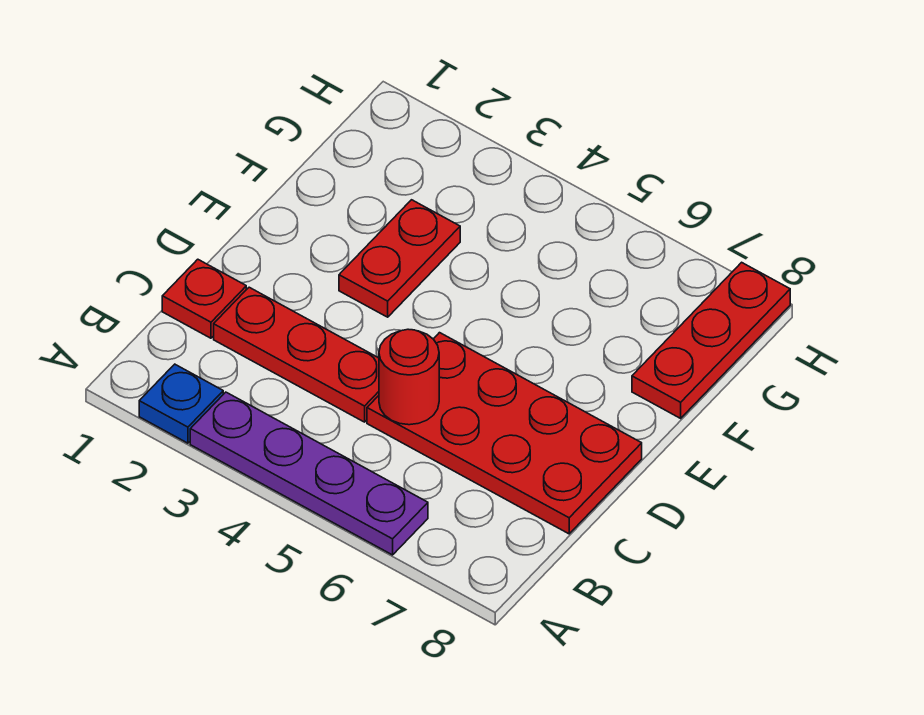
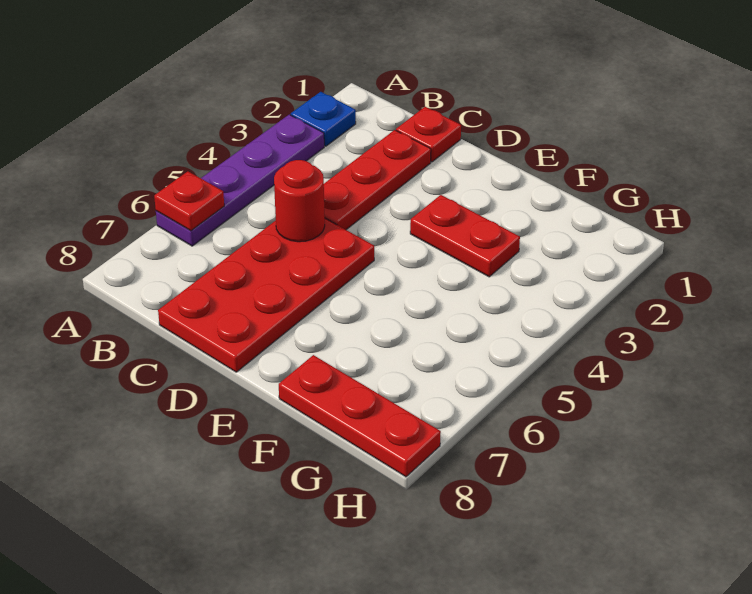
none -> red 1x1 plate [154,171,224,231]

